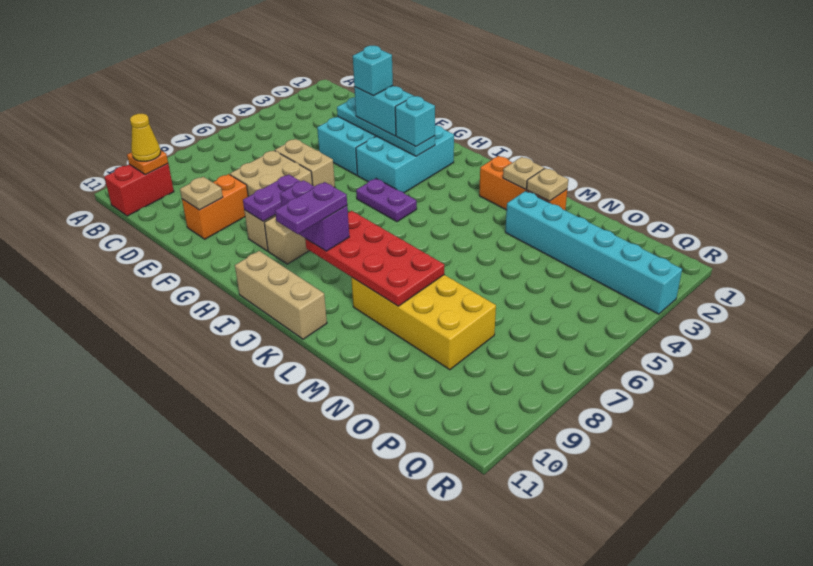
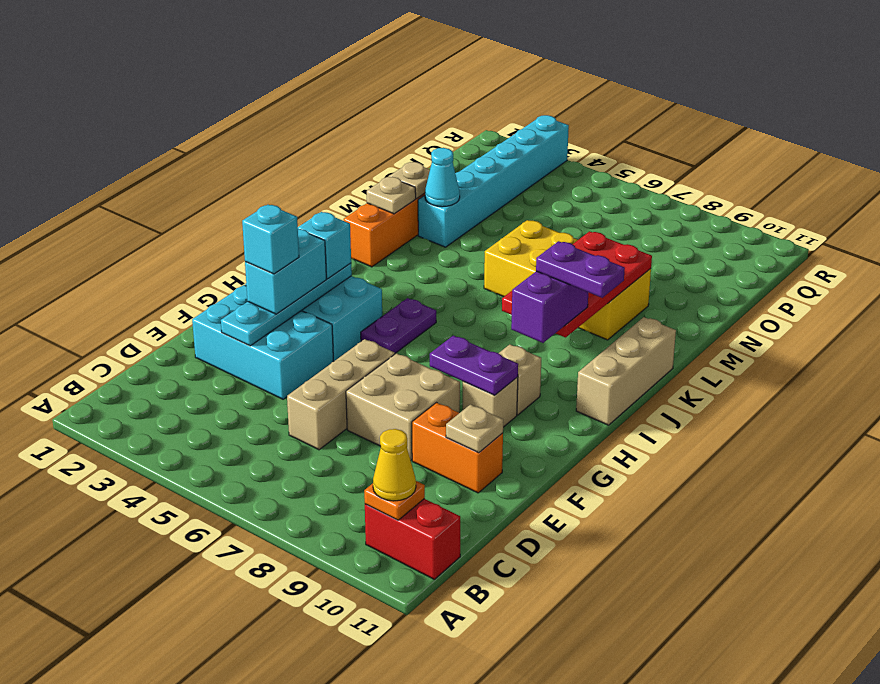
tan 1x2 brick [275,139,335,187] -> tan 1x3 brick [287,339,395,450]
yellow 2x4 brick [351,275,496,370] -> yellow 2x4 brick turned to [484,220,651,340]
none -> cyan 1x1 cone [425,148,460,207]

